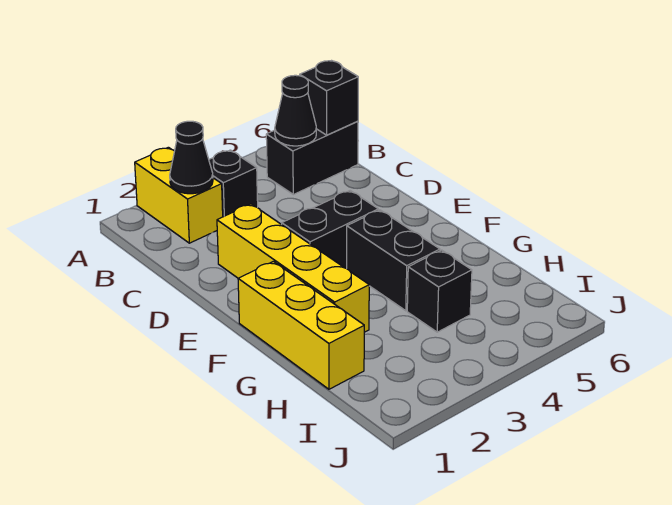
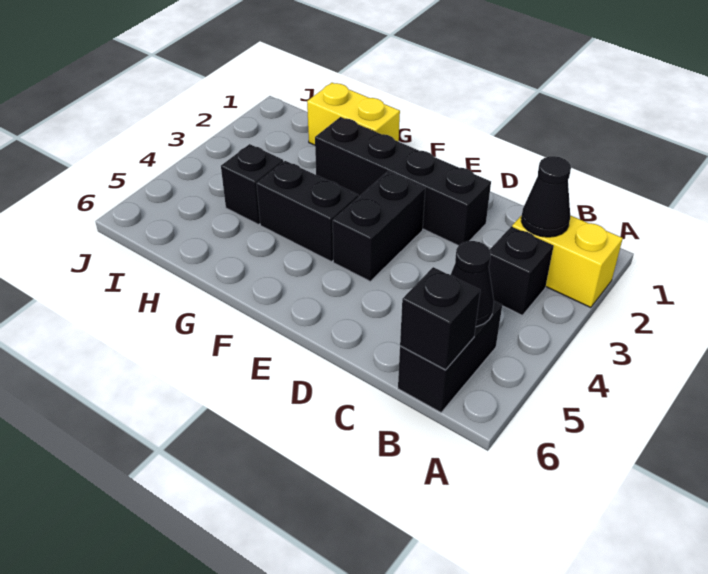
yellow 1x4 brick [217,204,369,332] -> black 1x4 brick [315,117,491,246]
yellow 1x3 brick [238,261,364,389] -> yellow 1x2 brick [307,83,400,145]

